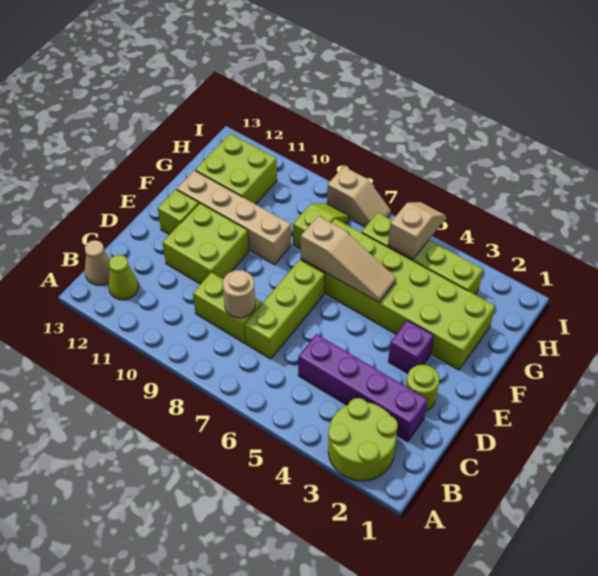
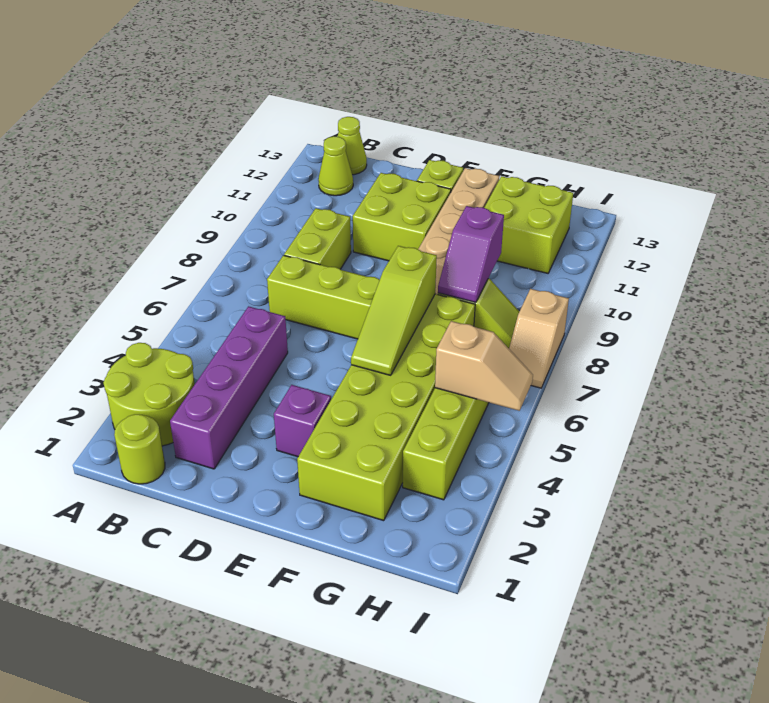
tan 1x1 cone [85,240,110,285] -> lime 1x1 cone [337,117,367,175]
tan 1x1 round brick [223,270,255,318] -> none
lime 1x1 round brick [406,365,439,411] -> lime 1x1 round brick moved to [114,414,165,484]
tan 1x3 slope [301,216,396,302] -> lime 1x3 slope [351,246,437,375]
none -> purple 1x2 slope [438,206,504,303]

